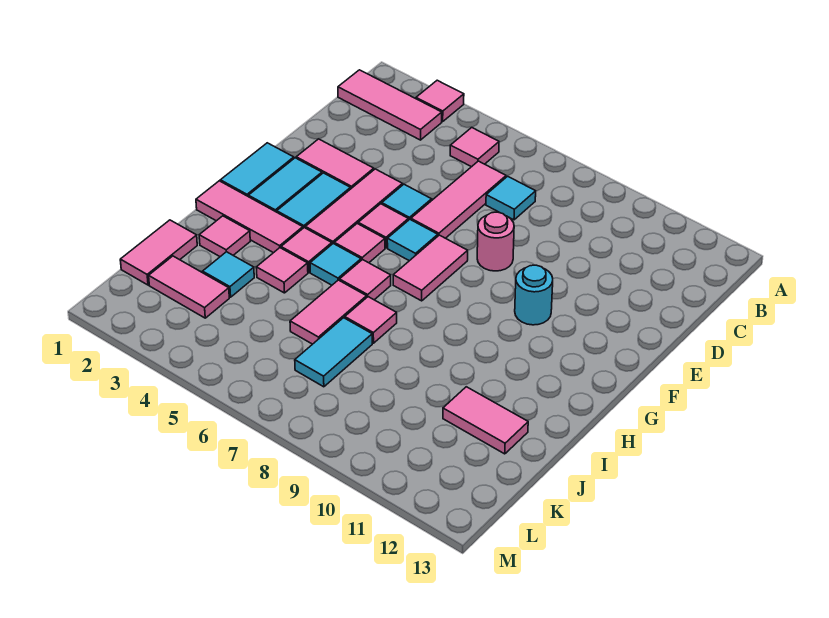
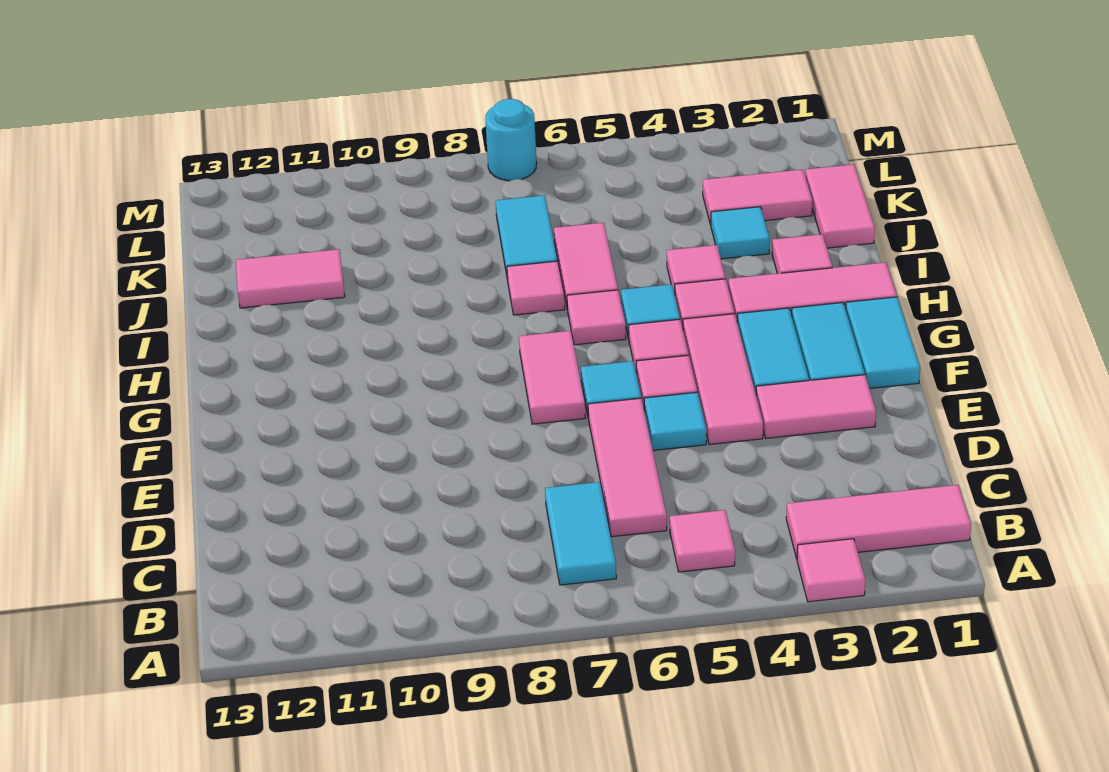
cyan 1x1 tile [486,176,536,220] -> cyan 1x2 tile [545,482,616,585]
pink 1x1 round brick [477,212,514,271] -> none
cyan 1x1 round brick [515,265,553,325] -> cyan 1x1 round brick moved to [485,99,537,181]

